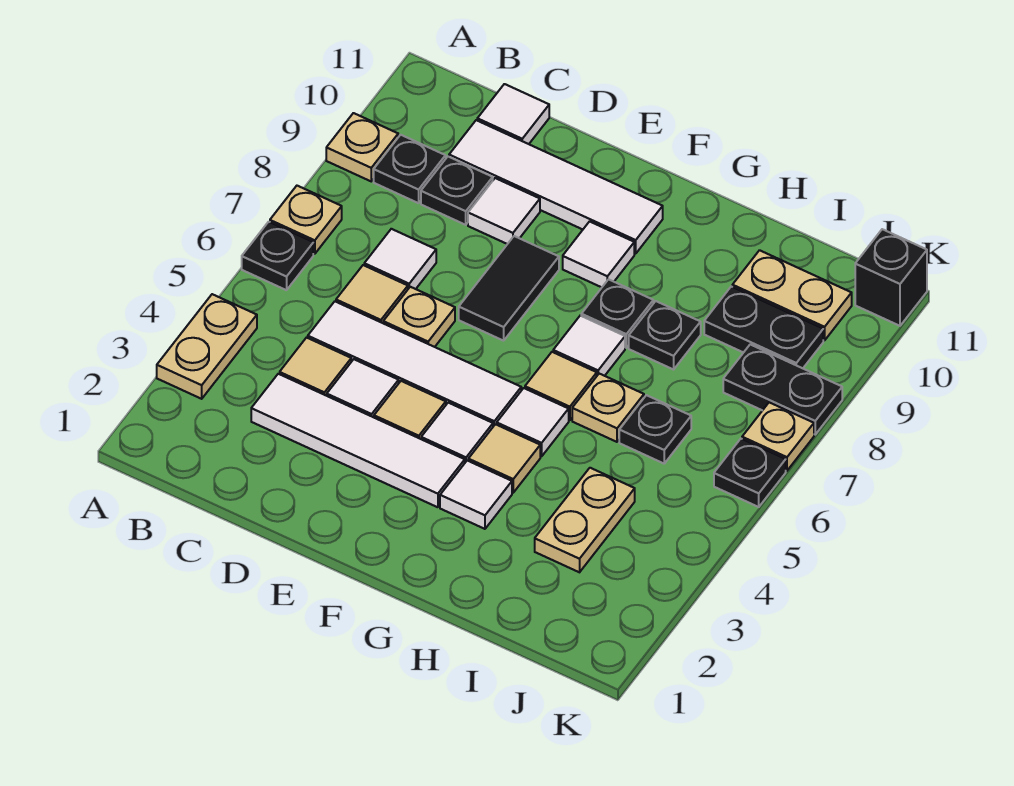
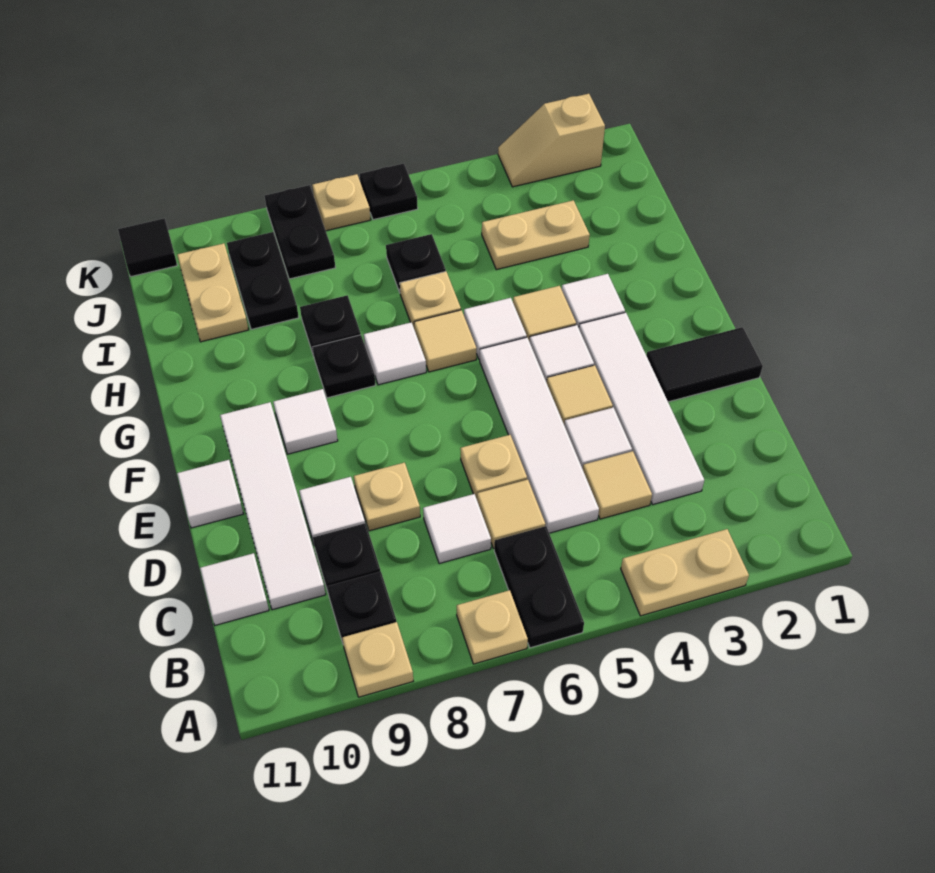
black 1x1 plate [242,222,313,290] -> black 1x2 plate [494,526,584,648]
none -> tan 1x1 plate [354,463,420,531]
black 1x2 tile [459,236,559,341] -> black 1x2 tile moved to [647,327,763,402]
none -> white 1x1 tile [177,460,243,528]
none -> tan 1x2 slope [498,94,605,187]
black 1x1 brick [855,229,927,326] -> black 1x1 tile [118,218,177,277]

